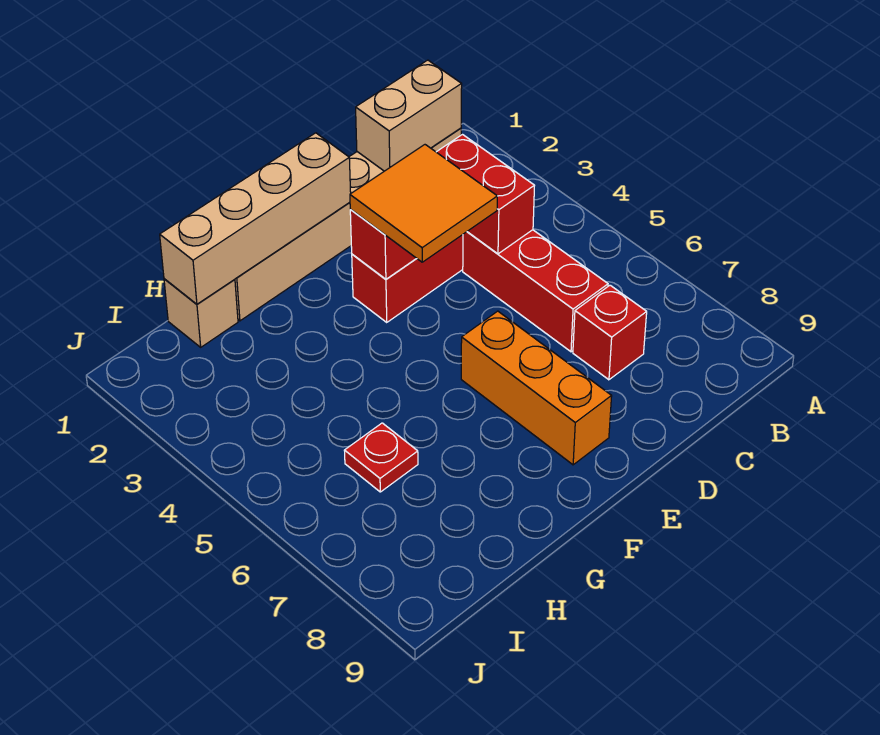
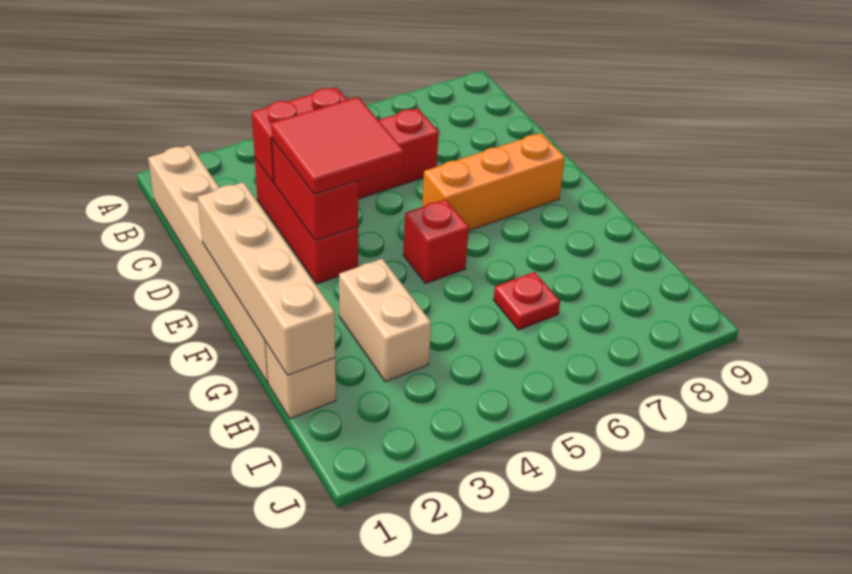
tan 1x2 brick [356,60,462,171] -> tan 1x2 brick moved to [339,259,431,382]
red 1x1 brick [573,285,647,380] -> red 1x1 brick moved to [403,199,469,283]
orange 2x2 tile [350,145,497,262] -> red 2x2 tile [271,97,404,194]

